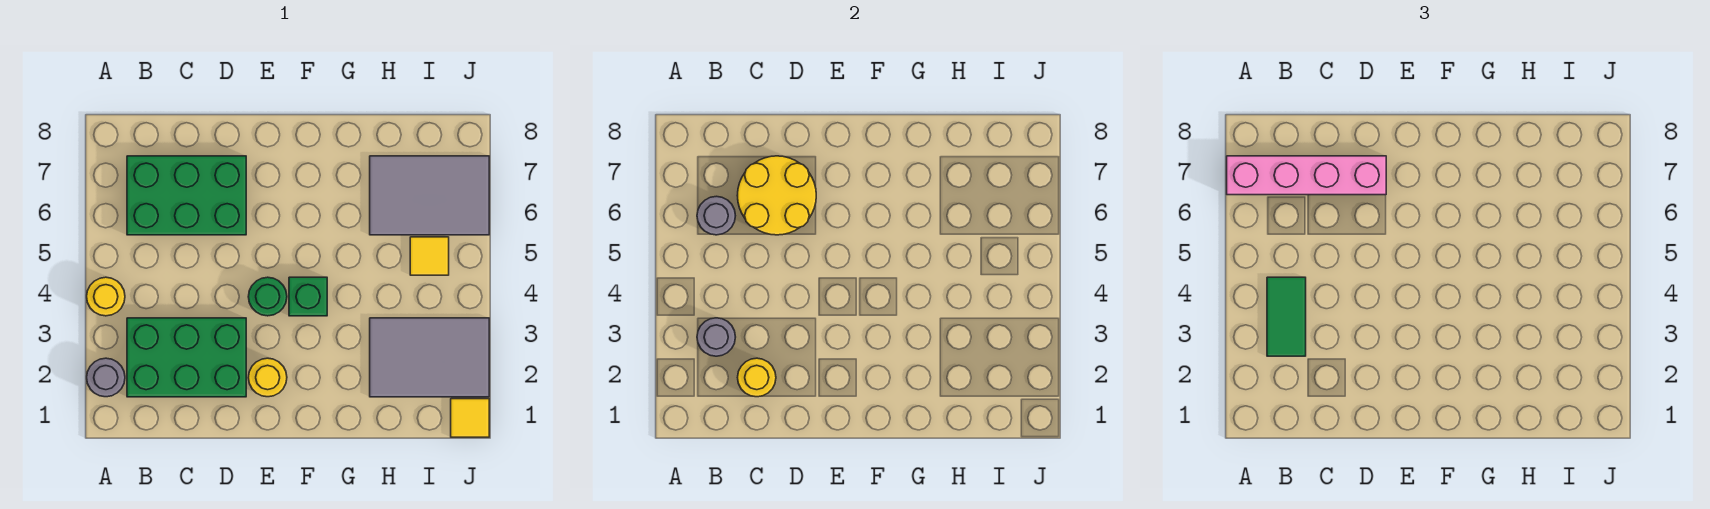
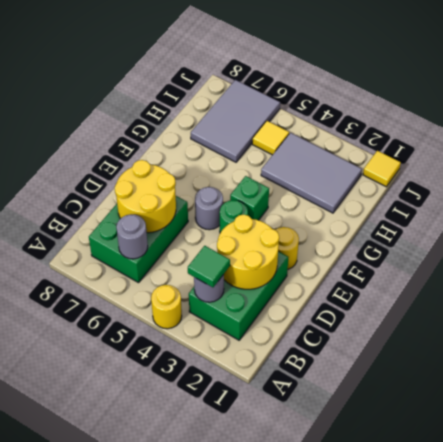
grey 1x1 round brick [87,358,125,397] -> grey 1x1 round brick moved to [195,187,223,230]
pink 1x4 brick [1227,156,1386,195] -> none
green 1x2 tile [1267,277,1306,356] -> green 1x1 tile [188,246,230,287]
yellow 1x1 round brick [738,358,776,397] -> yellow 2x2 round brick [217,215,279,289]
grey 2x3 tile [370,318,489,397] -> grey 2x3 tile turned to [261,133,362,213]

